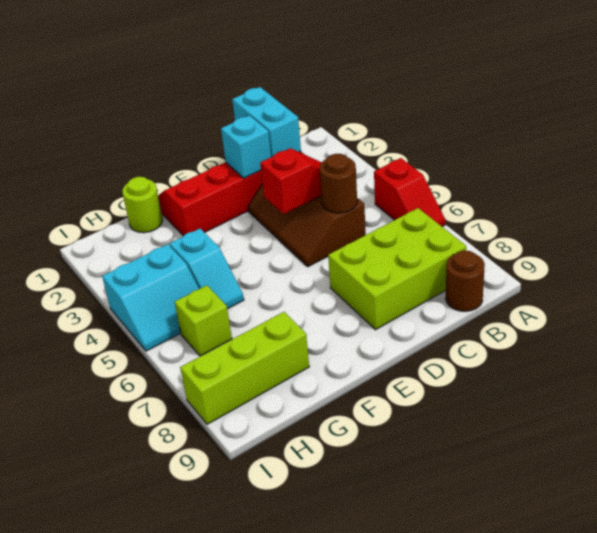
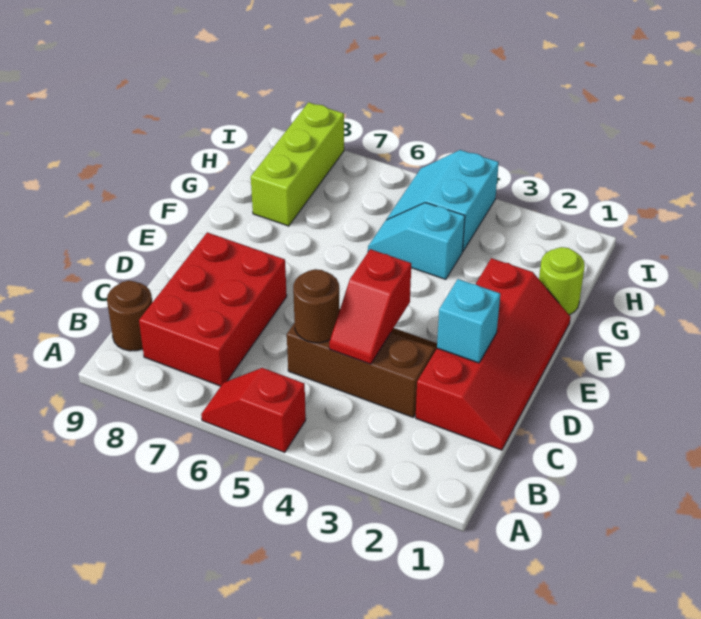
lime 2x3 brick [328,208,466,330] -> red 2x3 brick [139,232,287,386]
cyan 1x2 brick [232,87,301,157] -> none
lime 1x1 brick [175,285,232,356] -> none

